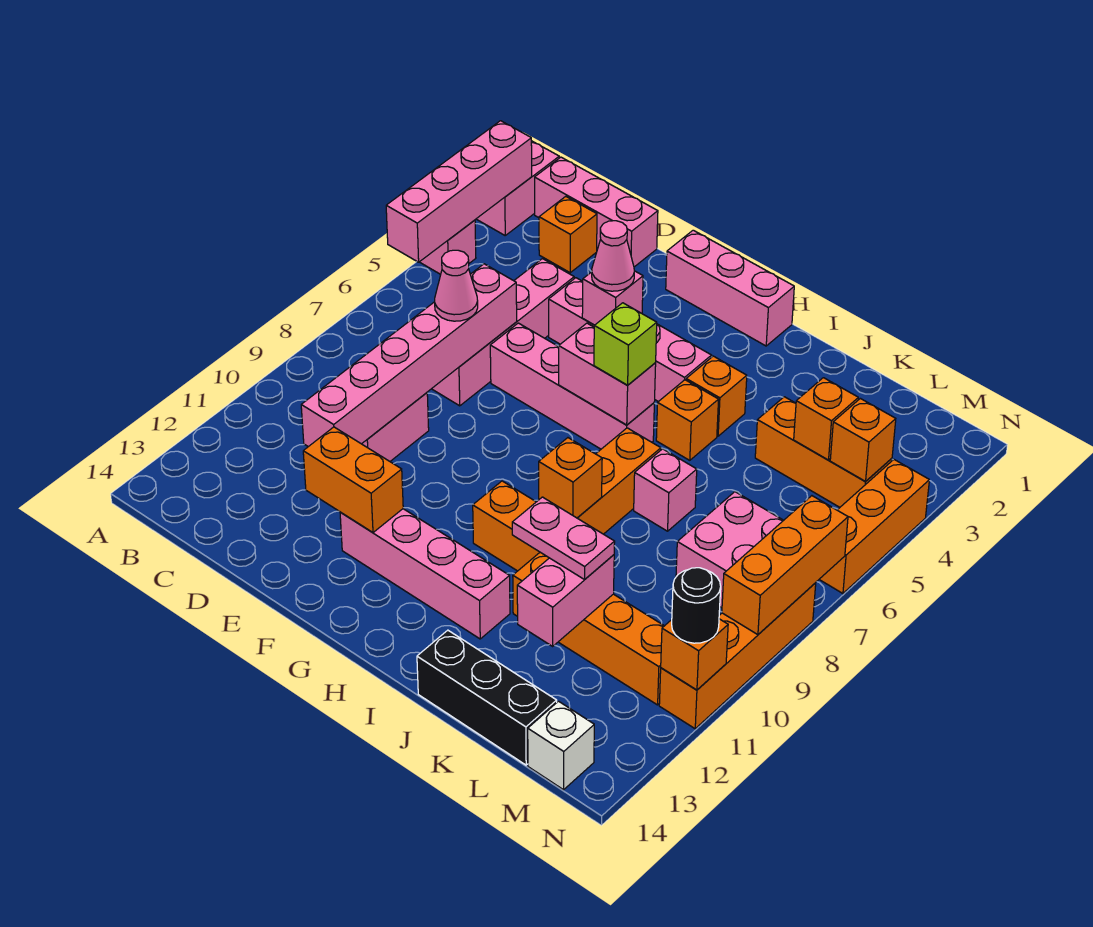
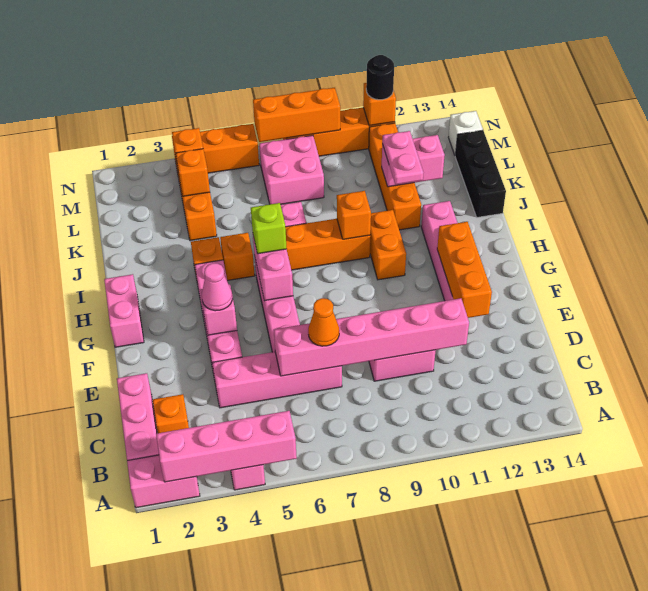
pink 1x1 cone [435,250,478,321] -> orange 1x1 cone [308,298,339,346]
orange 1x2 brick [303,427,403,533] -> orange 1x3 brick [437,222,492,318]
pink 1x3 brick [666,230,794,346] -> pink 1x2 brick [104,274,144,347]

